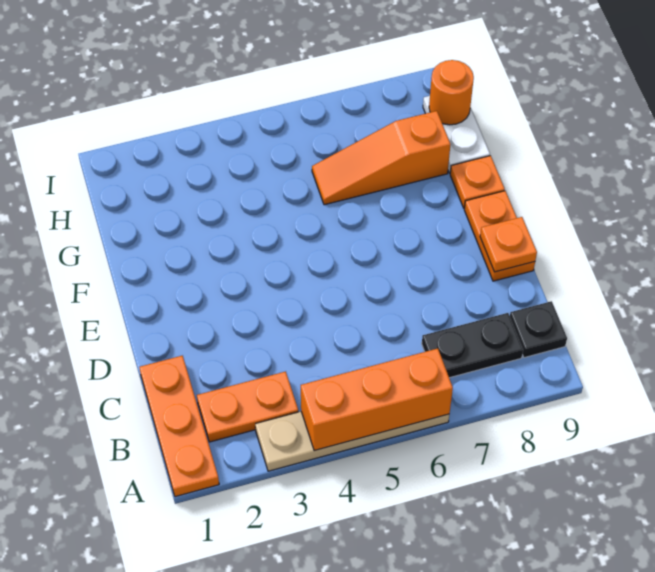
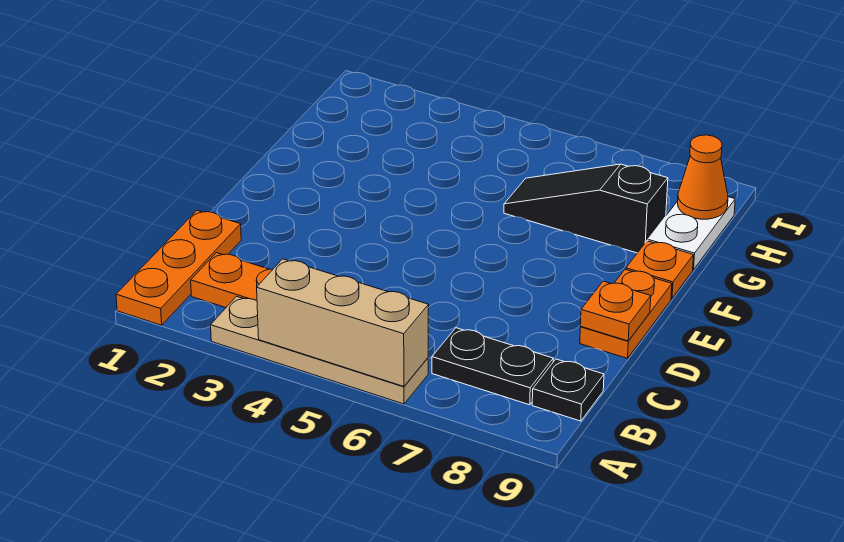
orange 1x3 brick [301,349,453,451] -> tan 1x3 brick [257,259,429,386]
orange 1x3 slope [312,111,451,205] -> black 1x3 slope [504,164,668,253]
orange 1x1 round brick [429,60,474,125] -> orange 1x1 cone [678,135,728,219]

